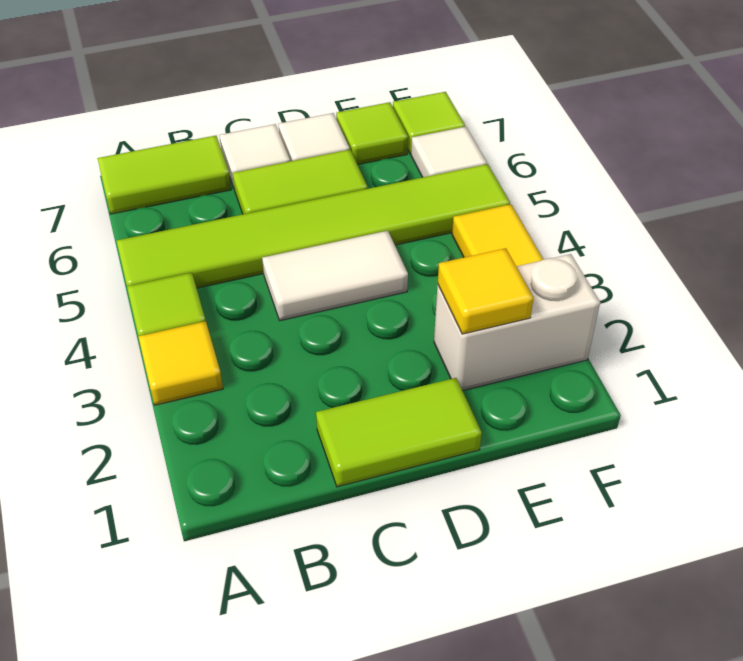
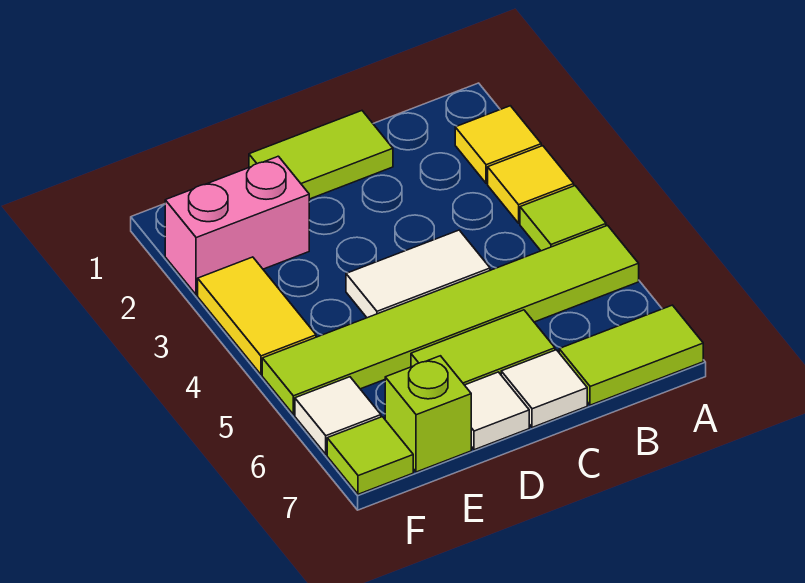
white 1x2 brick [434,254,600,391] -> pink 1x2 brick [165,156,309,295]
yellow 1x1 tile [438,248,534,334] -> yellow 1x1 tile moved to [455,106,541,183]
lime 1x1 tile [336,102,408,165] -> lime 1x1 brick [385,356,471,472]

